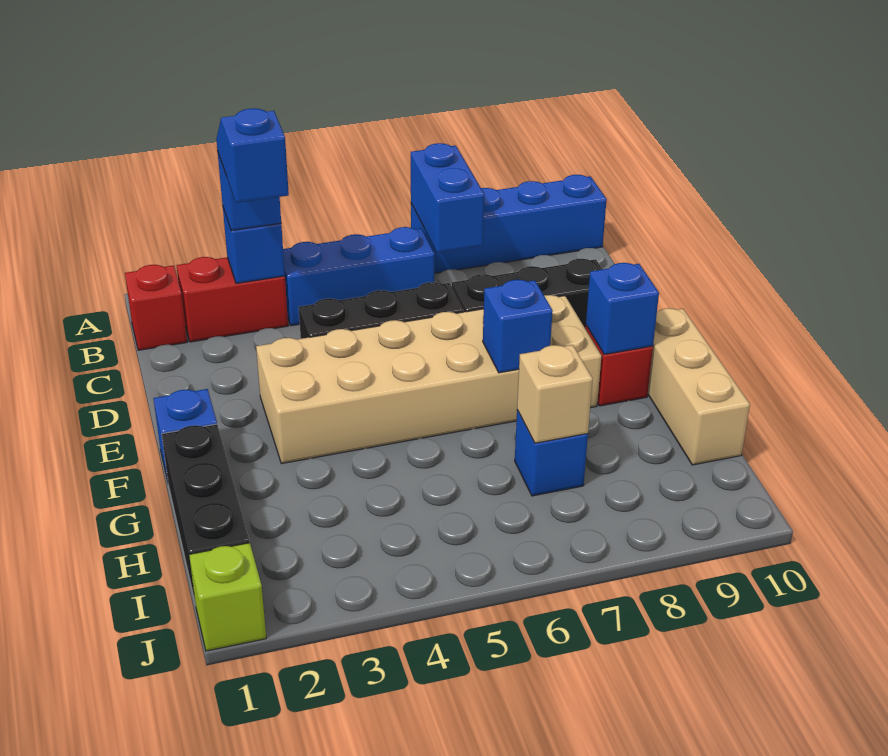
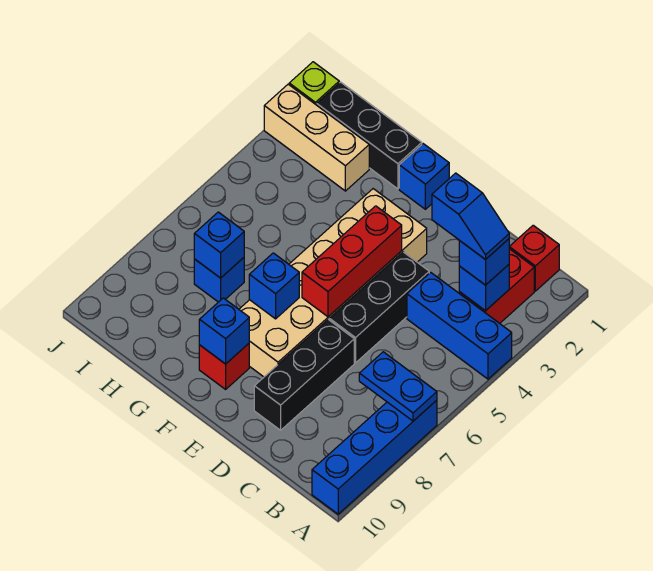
blue 1x2 brick [411,143,484,252] -> blue 1x2 plate [359,352,437,421]
blue 1x3 brick [283,227,434,326] -> blue 1x3 brick turned to [407,272,512,379]
none -> red 1x3 brick [302,206,402,317]
tan 1x3 brick [648,308,750,465] -> tan 1x3 brick moved to [264,84,369,191]
tan 1x1 brick [517,345,593,443] -> blue 1x1 brick [194,212,244,278]

